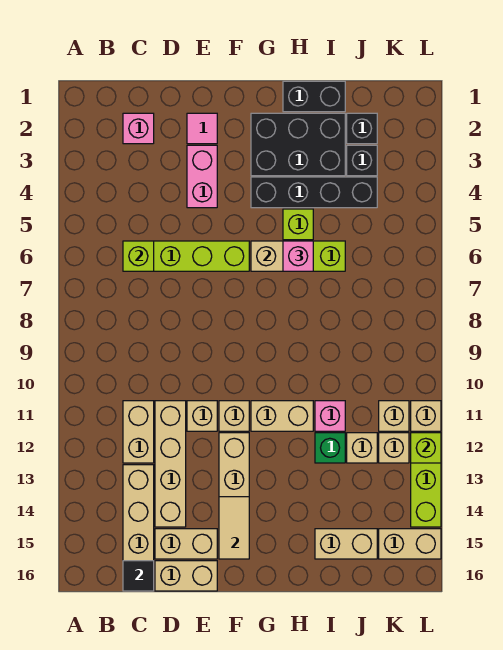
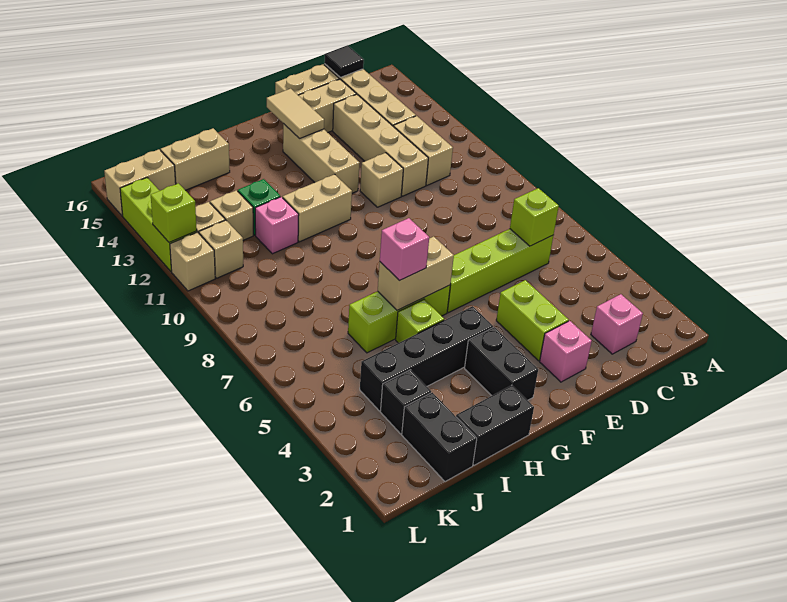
pink 1x1 tile [187,113,217,144] -> pink 1x1 brick [540,321,592,382]
pink 1x2 brick [187,145,217,208] -> lime 1x2 brick [496,280,569,361]
tan 1x1 brick [219,401,249,431] -> none
black 2x3 brick [251,113,345,176] -> black 1x2 brick [465,327,538,400]
black 1x1 brick [347,113,377,144] -> black 1x2 brick [402,392,477,482]

